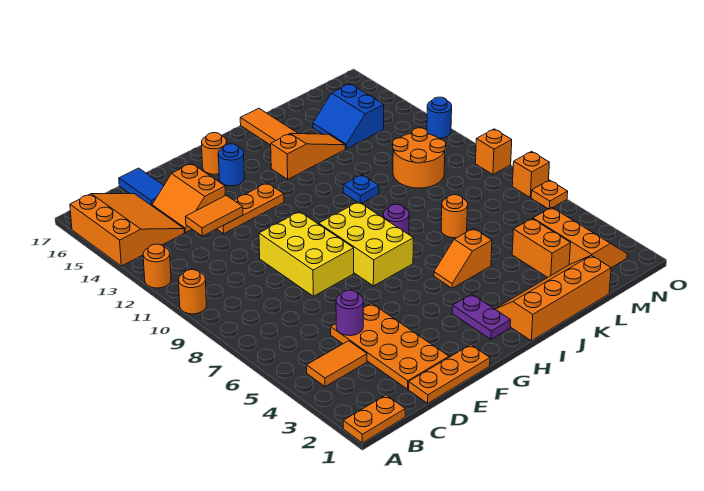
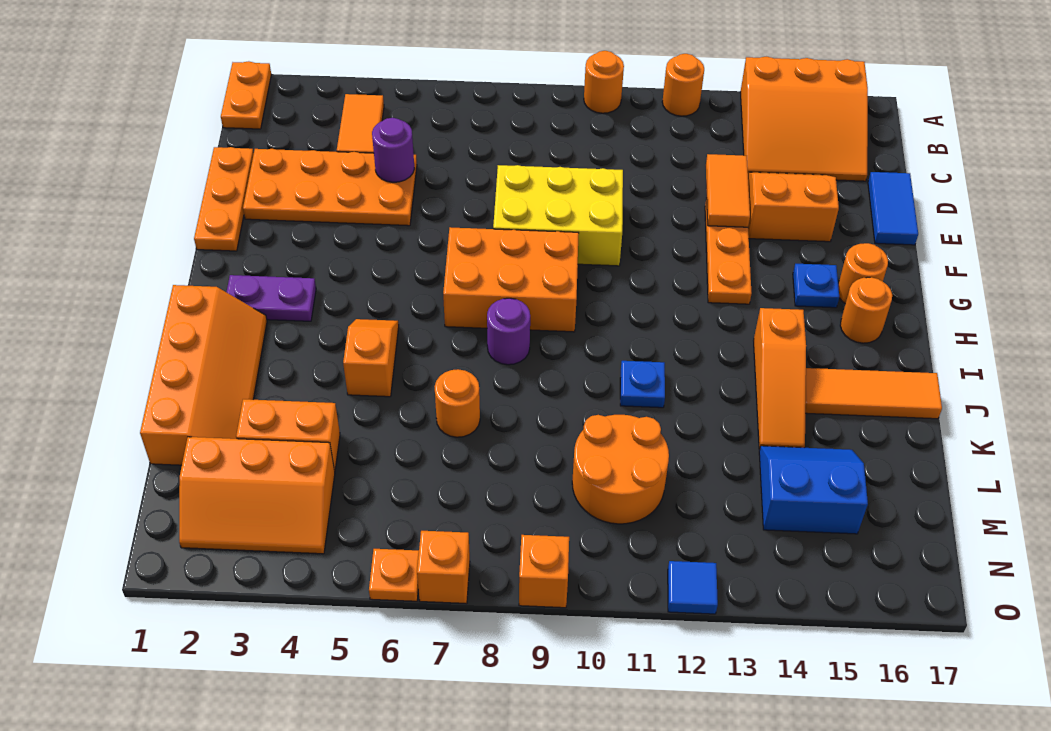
blue 1x2 tile [119,168,164,206] -> blue 1x2 tile turned to [868,172,918,245]
yellow 2x3 brick [319,202,413,286] -> orange 2x3 brick [443,227,579,332]
blue 1x1 round brick [218,144,244,186] -> blue 1x1 plate [793,264,839,308]
none -> orange 1x1 round brick [840,277,892,343]
blue 1x1 round brick [427,97,452,138] -> blue 1x1 tile [668,561,718,614]

